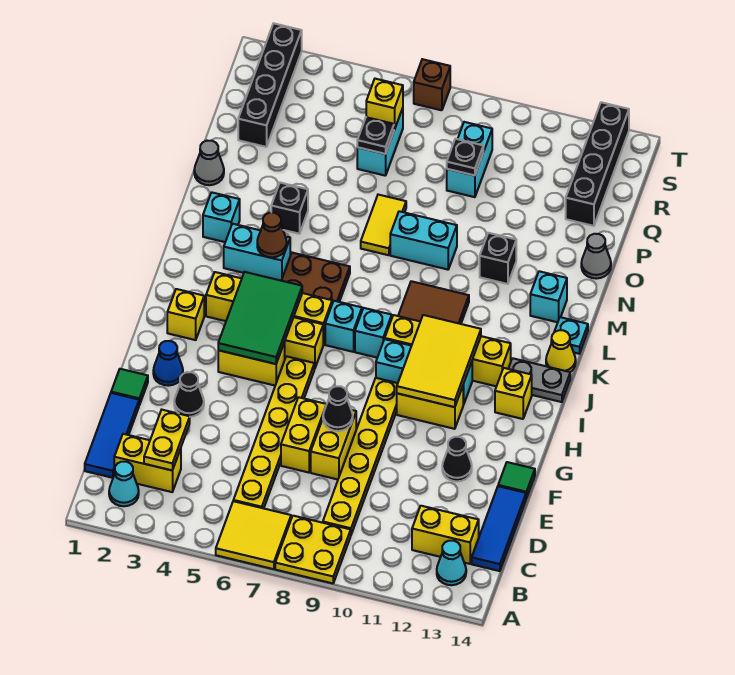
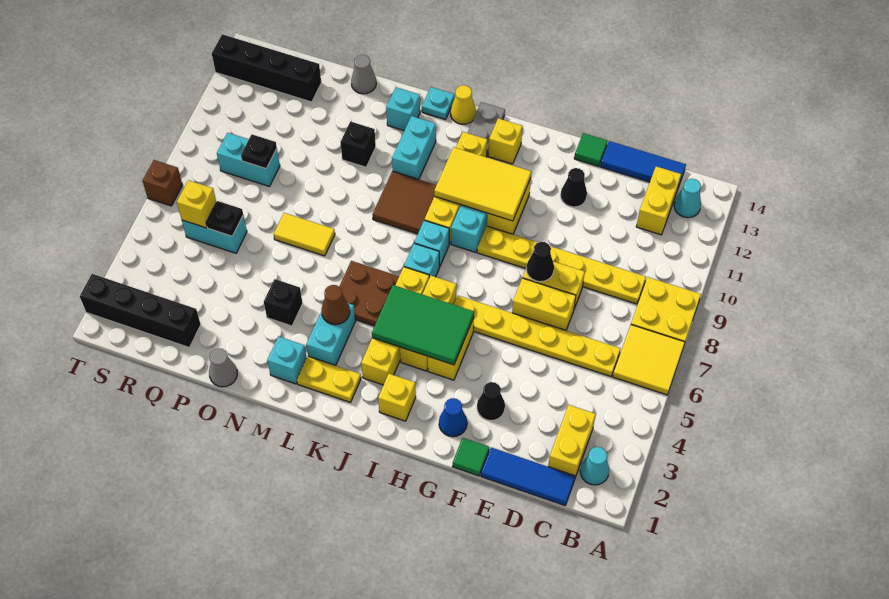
yellow 1x2 plate [144,410,190,470] -> yellow 1x2 plate moved to [297,356,361,402]
cyan 1x2 brick [390,211,457,270] -> cyan 1x2 brick moved to [392,116,436,179]

